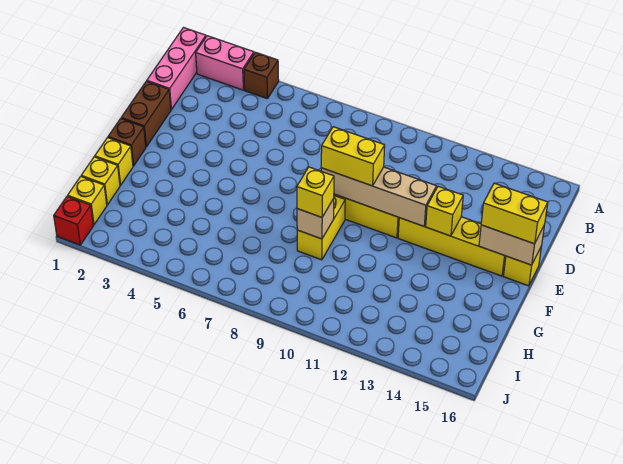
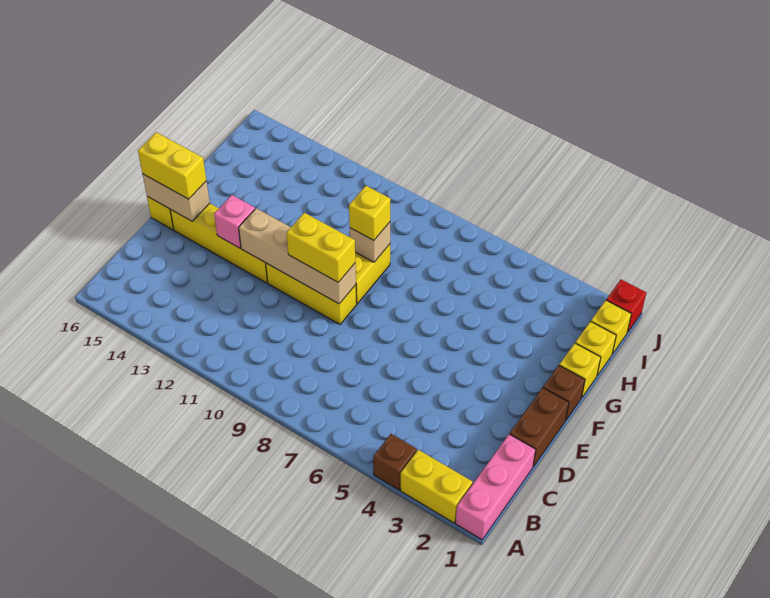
pink 1x2 brick [196,36,254,90] -> yellow 1x2 brick [400,450,473,523]
yellow 1x1 brick [426,186,463,236] -> pink 1x1 brick [214,195,255,248]

